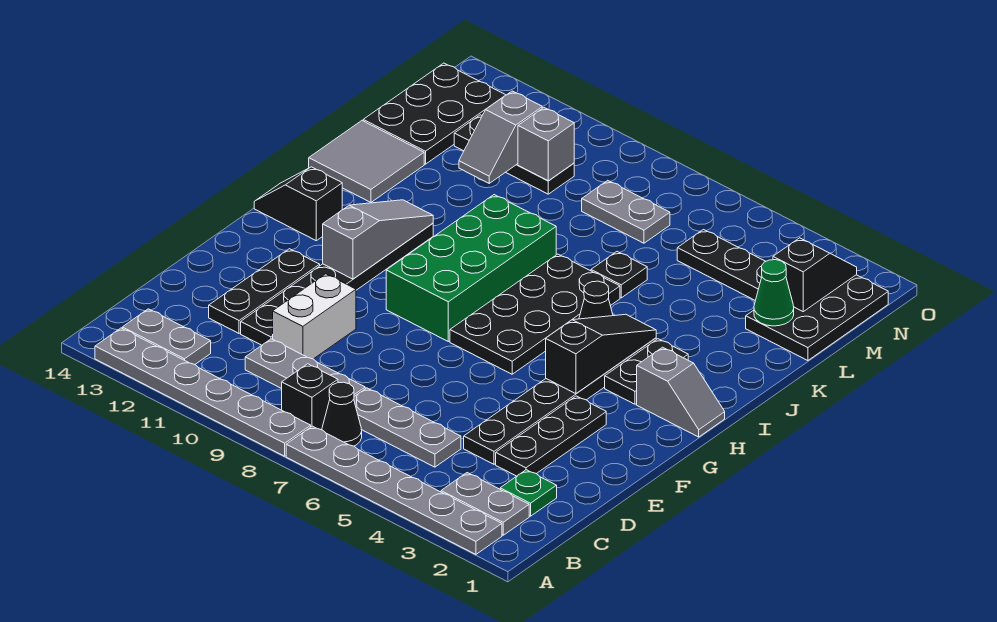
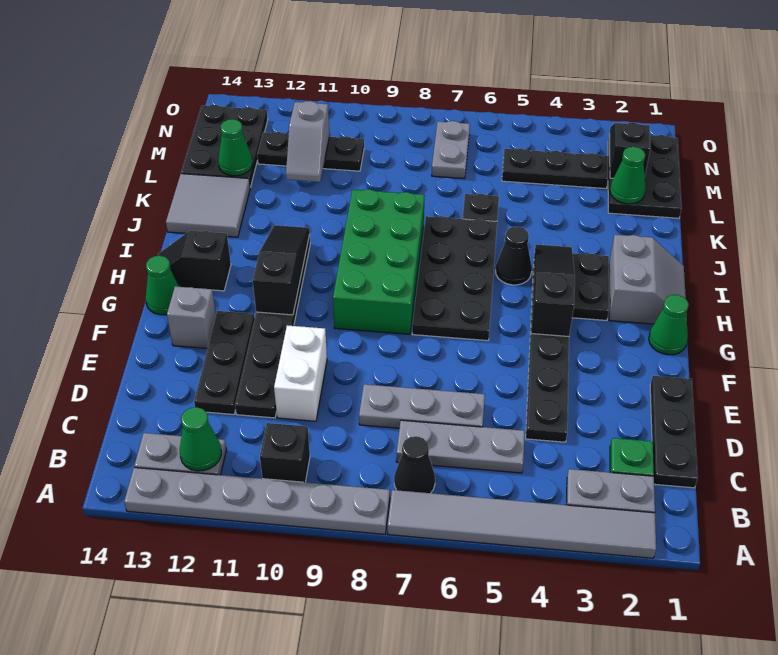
grey 1x6 plate [286,426,502,554] -> grey 1x6 tile [388,490,656,558]
black 1x1 brick [282,364,338,430] -> black 1x1 brick moved to [260,423,310,482]
none -> green 1x1 cone [180,407,221,471]
grey 1x3 plate [245,339,365,396] -> grey 1x3 plate moved to [359,384,485,428]
black 1x3 plate [496,396,606,476] -> black 1x3 plate moved to [650,376,698,488]
none -> green 1x1 cone [649,295,689,355]
grey 1x3 slope [323,200,433,279] -> black 1x3 slope [253,225,310,315]
none -> green 1x1 cone [146,256,179,315]
grey 1x2 slope [637,347,725,437] -> grey 2x2 slope [609,235,687,324]
none -> green 1x1 cone [218,119,252,176]
grey 1x2 plate [582,180,670,243] -> grey 1x2 plate turned to [432,121,470,179]
grey 1x1 brick [518,108,574,181] -> grey 1x1 brick moved to [167,286,216,348]

